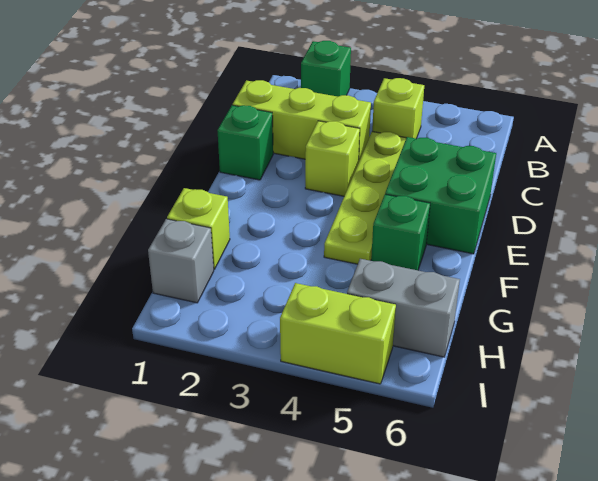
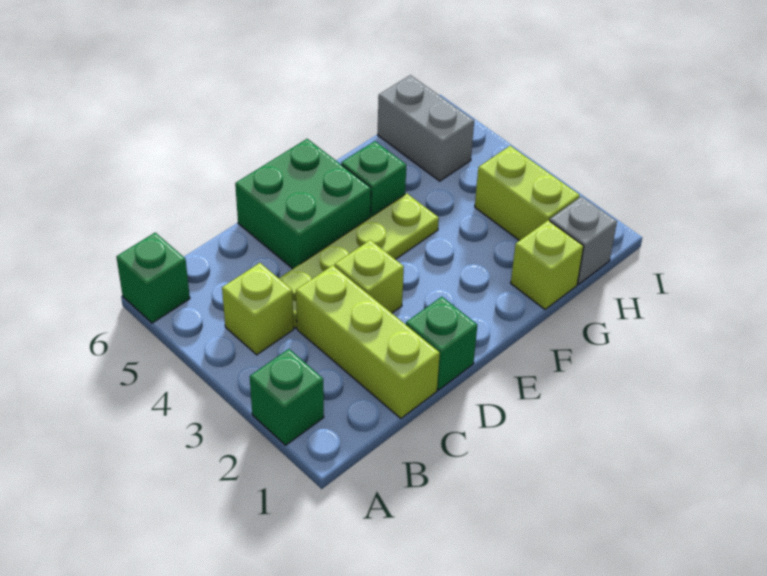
none -> green 1x1 brick [116,233,190,323]
lime 1x2 brick [280,283,396,384] -> lime 1x2 brick moved to [475,146,580,241]

